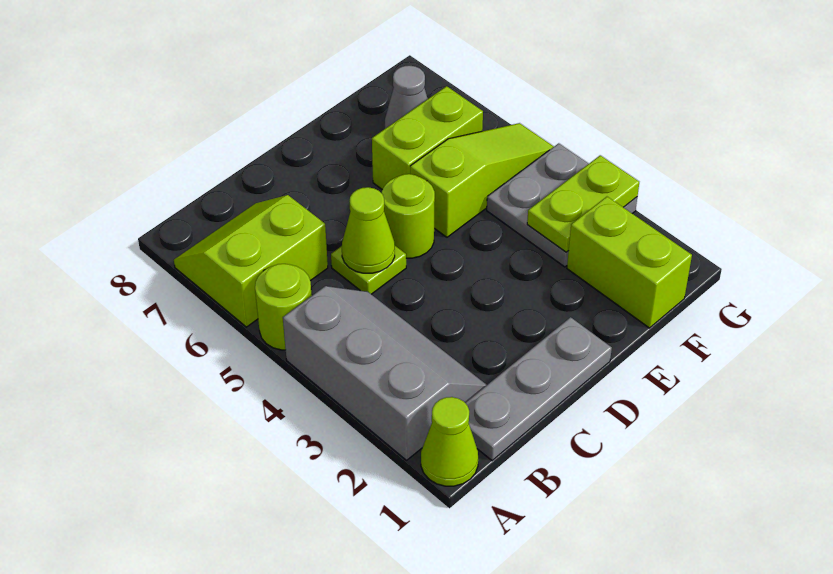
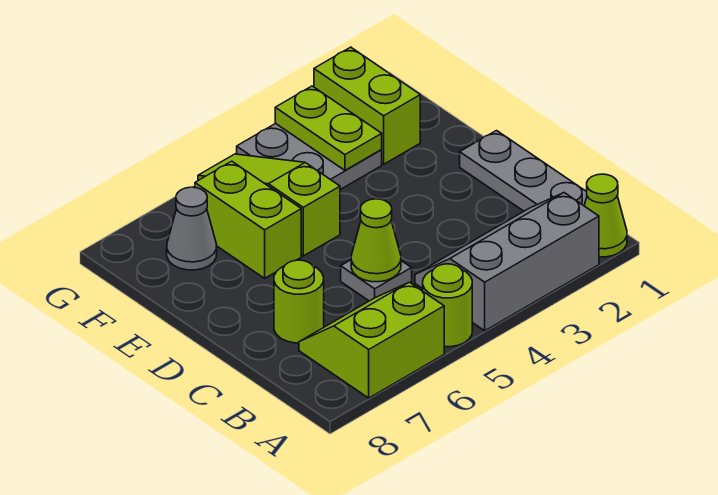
lime 2x2 slope [174,195,328,327] -> lime 2x2 slope turned to [299,282,444,398]
lime 1x1 plate [331,246,406,294] -> grey 1x1 plate [341,260,412,301]
lime 1x1 round brick [382,174,435,258] -> lime 1x1 round brick moved to [274,260,324,343]
lime 1x2 brick [567,197,692,328] -> lime 1x2 brick turned to [314,47,420,164]

